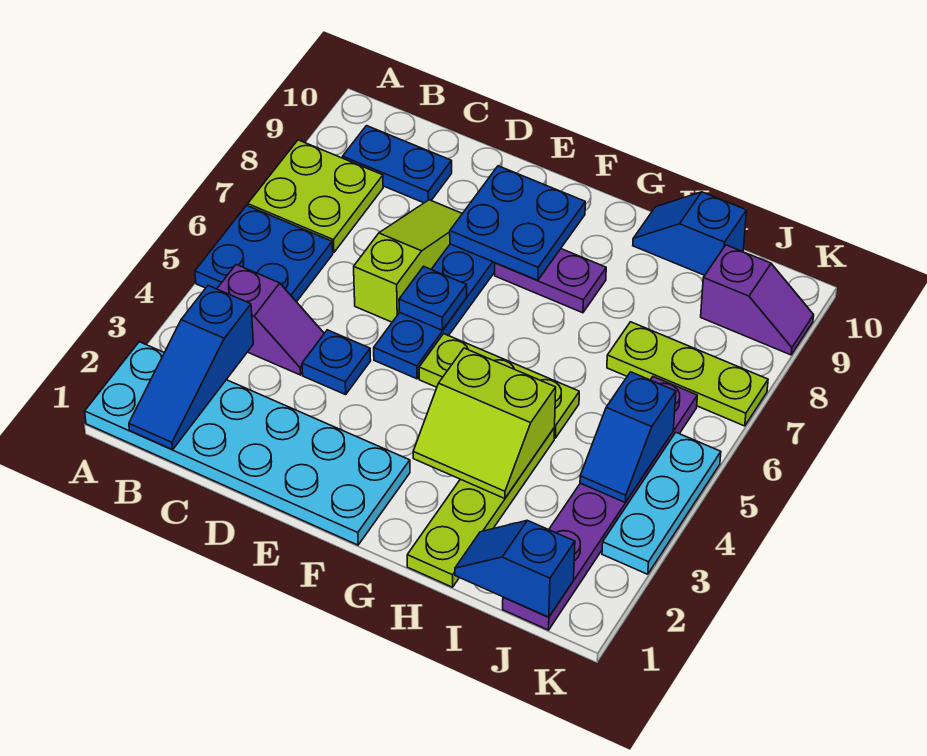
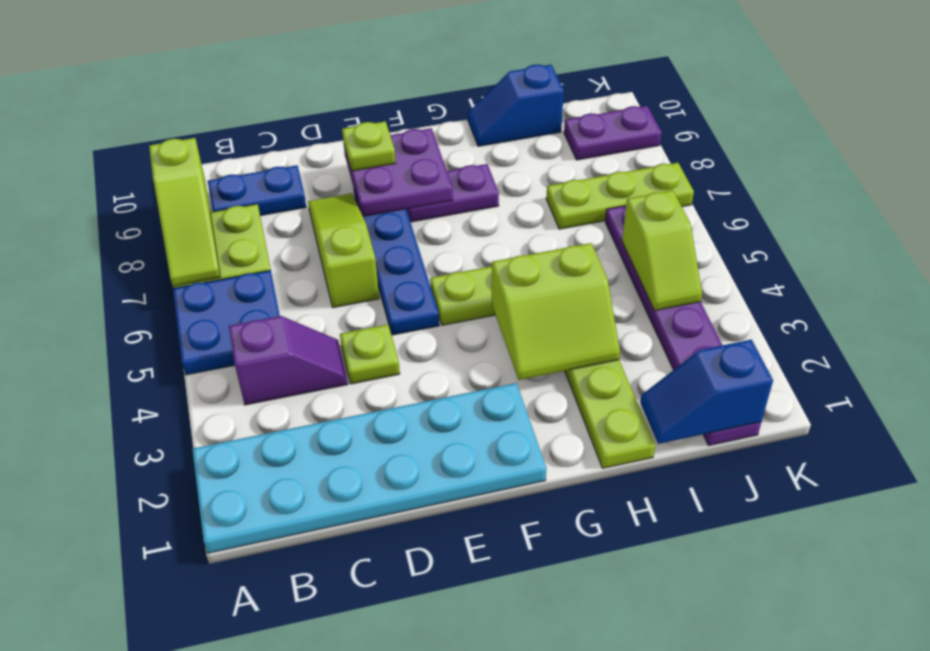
none -> lime 1x3 slope [149,138,220,286]
blue 1x3 slope [129,286,253,450] -> none
blue 1x1 plate [302,330,371,395] -> lime 1x1 plate [340,324,400,384]
blue 1x1 plate [399,266,467,330] -> none
blue 2x2 plate [450,166,585,281] -> purple 2x2 plate [344,128,453,217]
none -> lime 1x1 plate [342,121,396,171]
blue 1x2 slope [580,372,676,502] -> lime 1x2 slope [622,190,702,311]
purple 1x2 slope [701,245,814,355] -> purple 1x2 plate [564,106,662,160]
cyan 1x3 plate [602,433,721,574] -> none

